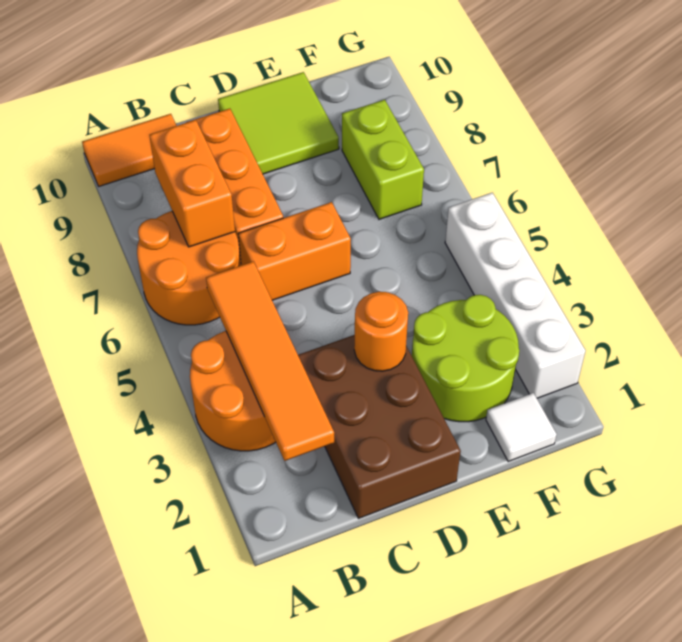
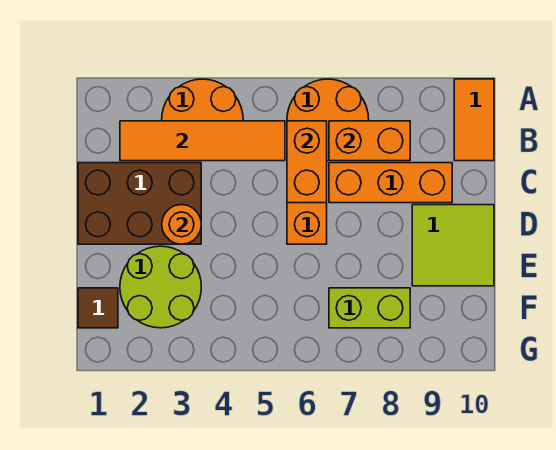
none -> orange 1x2 brick [287,121,327,203]
white 1x1 tile [486,393,557,462] -> brown 1x1 tile [78,288,118,328]
white 1x4 brick [445,193,585,398] -> none

